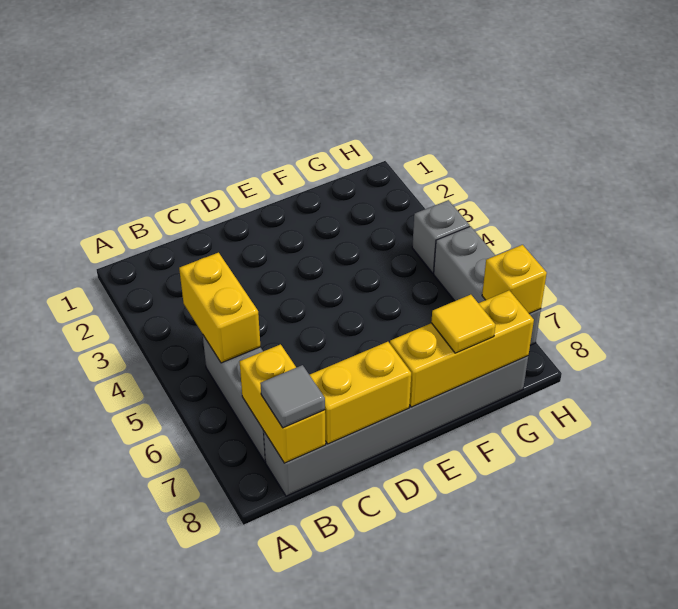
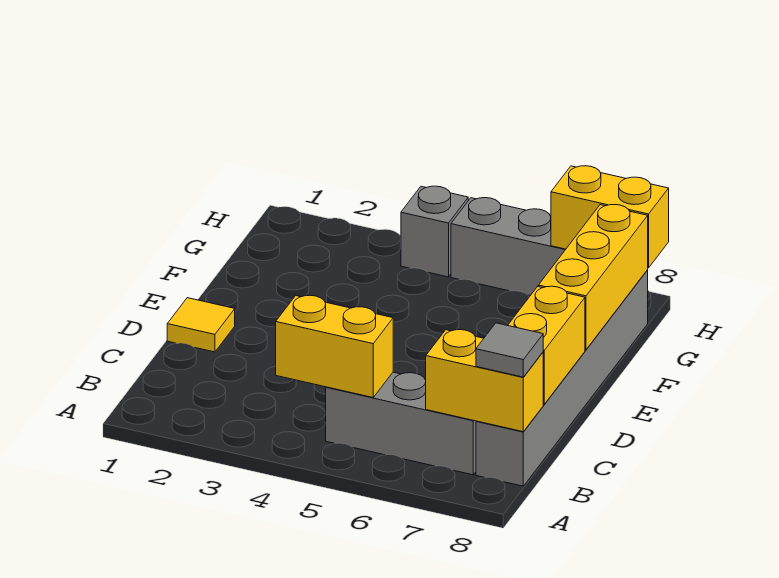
yellow 1x1 tile [431,295,495,353] -> yellow 1x1 tile moved to [167,298,235,352]
yellow 1x1 brick [482,245,547,314] -> yellow 1x2 brick [551,166,669,268]

